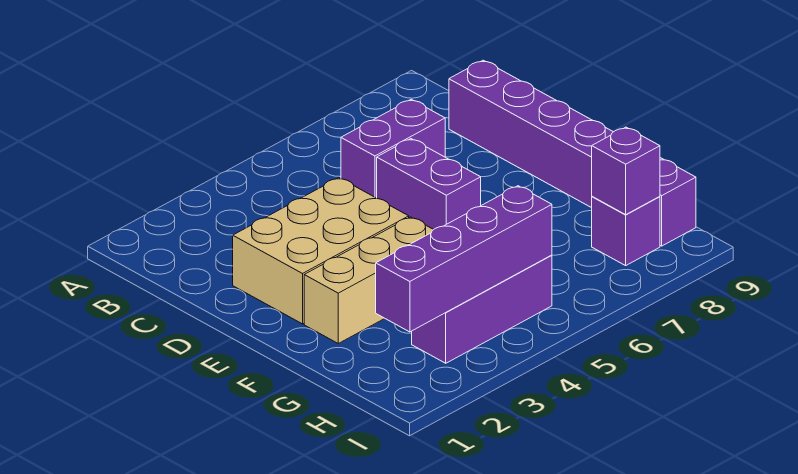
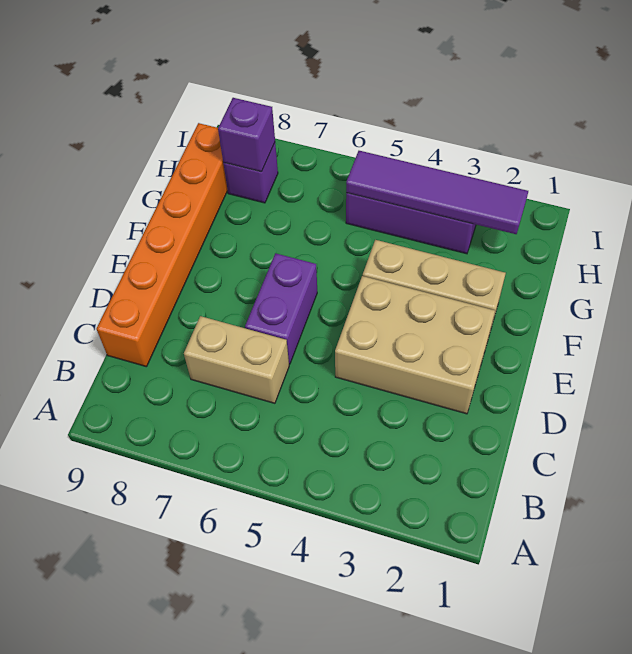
purple 1x2 brick [341,99,445,198] -> tan 1x2 brick [184,316,289,403]
purple 1x6 brick [449,60,696,246] -> orange 1x6 brick [96,123,228,367]
purple 1x4 brick [376,186,552,332] -> purple 1x4 tile [346,151,528,234]

